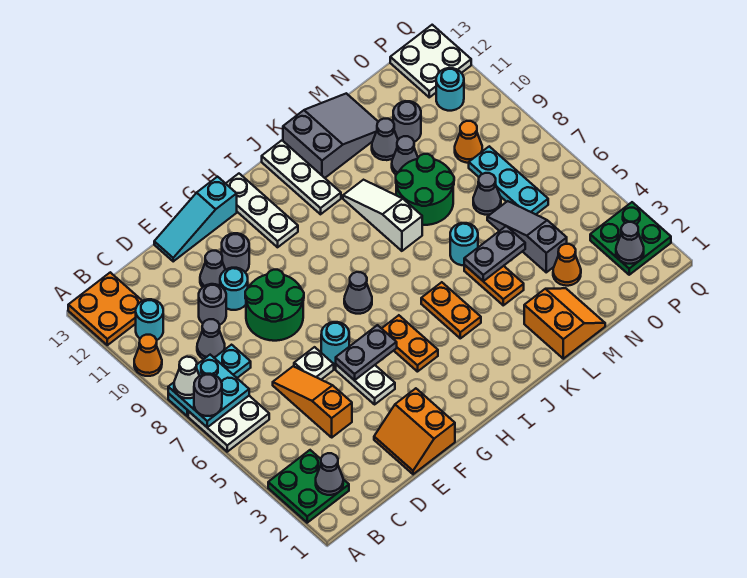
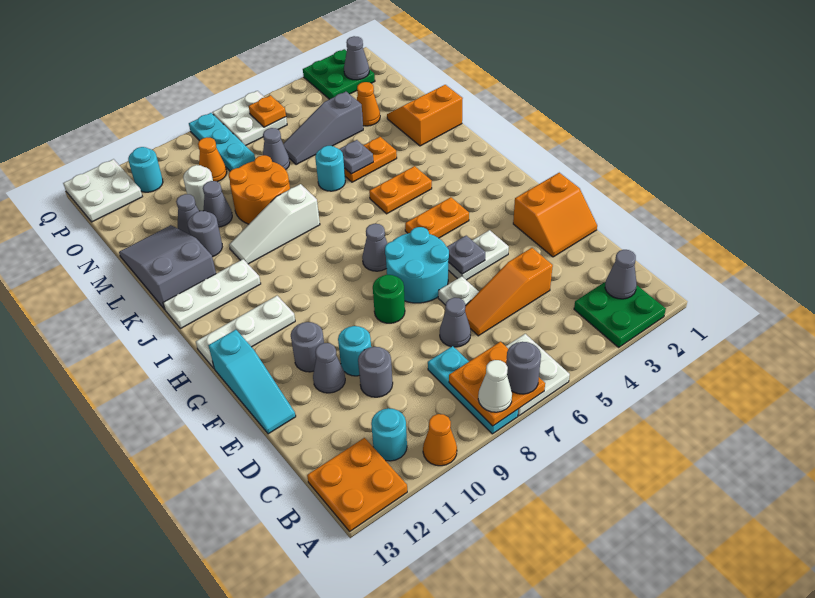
cyan 2x2 plate [168,355,249,427] -> orange 2x2 plate [449,342,545,426]
grey 1x1 cone [197,319,225,359] -> grey 1x1 cone moved to [440,298,471,347]
green 2x2 round brick [245,270,304,341] -> green 1x1 round brick [373,275,405,323]
grey 1x2 plate [336,325,397,380] -> grey 1x1 plate [447,236,485,274]
cyan 1x1 round brick [321,322,349,364] -> cyan 2x2 round brick [385,227,449,303]
grey 1x2 plate [464,226,525,281] -> grey 1x1 plate [339,140,373,174]
green 2x2 round brick [396,154,454,225] -> orange 2x2 round brick [229,155,290,224]
none -> white 1x1 round brick [183,165,213,211]
grey 1x1 round brick [393,101,421,142] -> grey 1x1 round brick moved to [187,211,222,257]
cyan 1x3 plate [469,146,548,214] -> cyan 1x3 plate turned to [189,113,255,171]
none -> white 2x2 plate [212,91,287,146]
none -> orange 1x1 plate [249,95,286,127]

